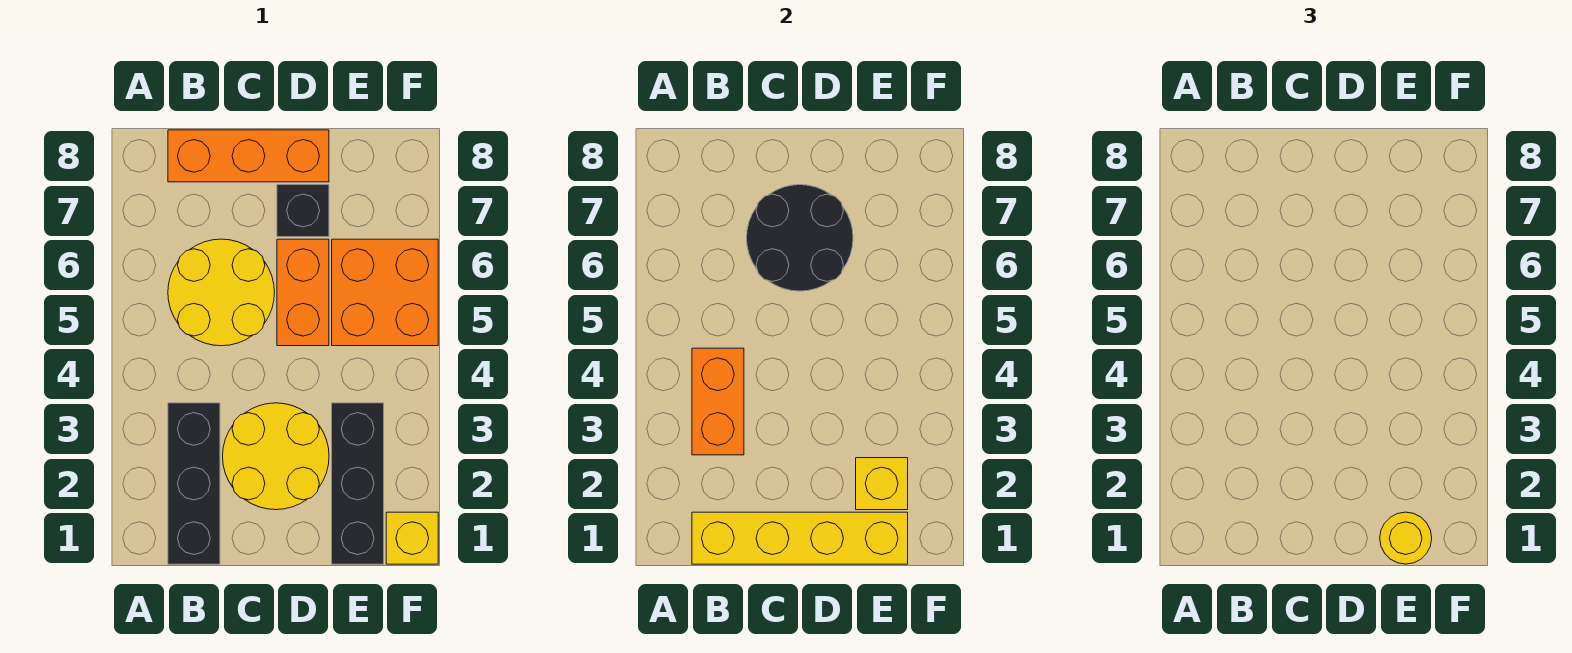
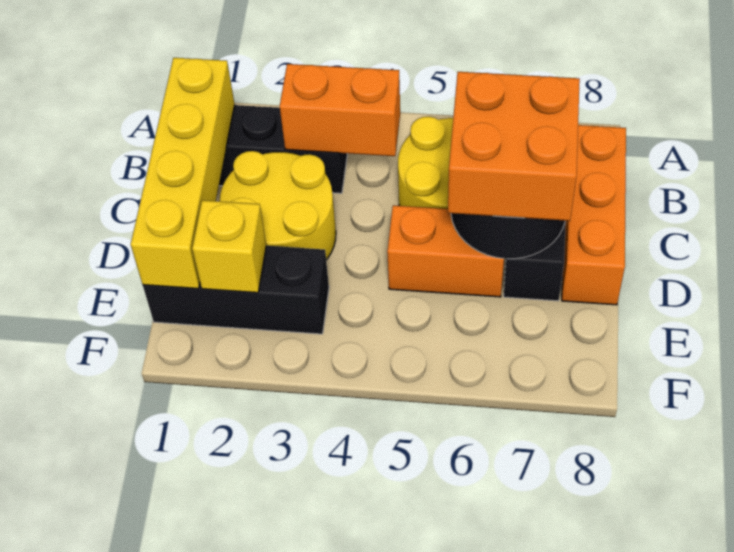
yellow 1x1 round brick [1380,512,1432,564] -> none
orange 2x2 brick [332,239,438,346] -> orange 2x2 brick moved to [448,72,580,221]
yellow 1x1 brick [386,512,438,564] -> none

